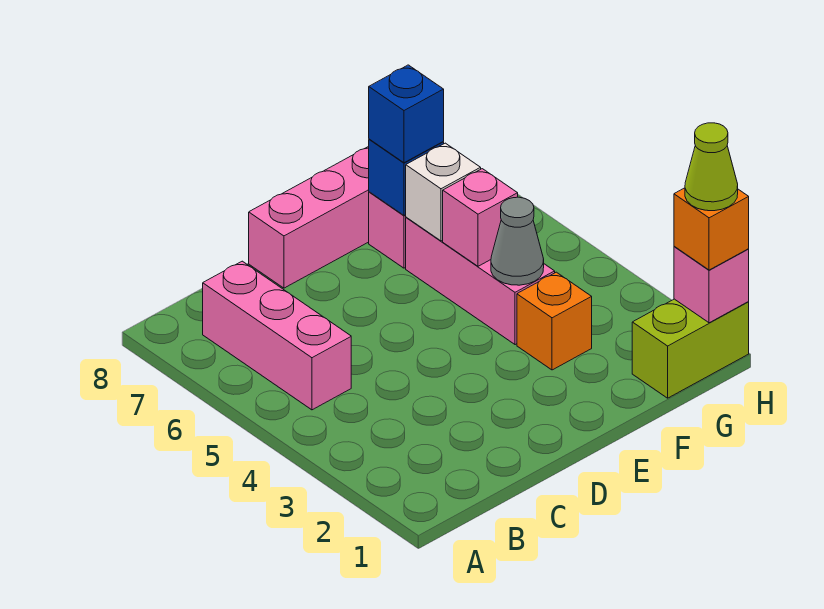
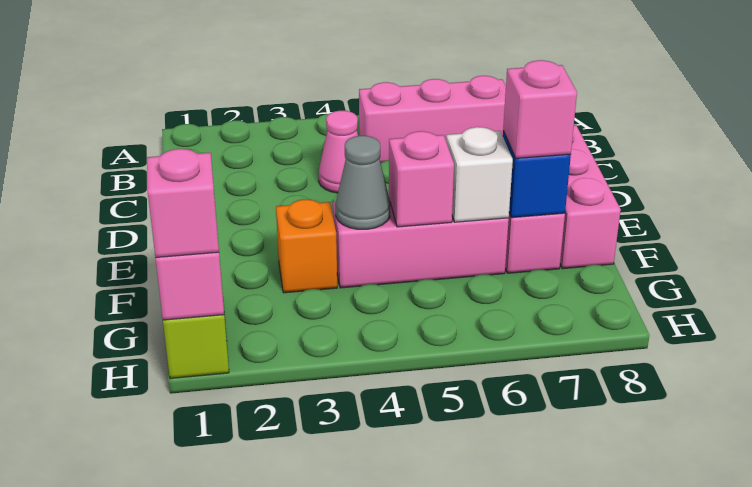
none -> pink 1x1 cone [319,111,358,193]
blue 1x1 brick [369,65,444,163] -> pink 1x1 brick [503,60,577,158]
orange 1x1 brick [674,188,749,270] -> pink 1x1 brick [147,149,219,258]
lime 1x1 cone [685,123,738,211] -> none

